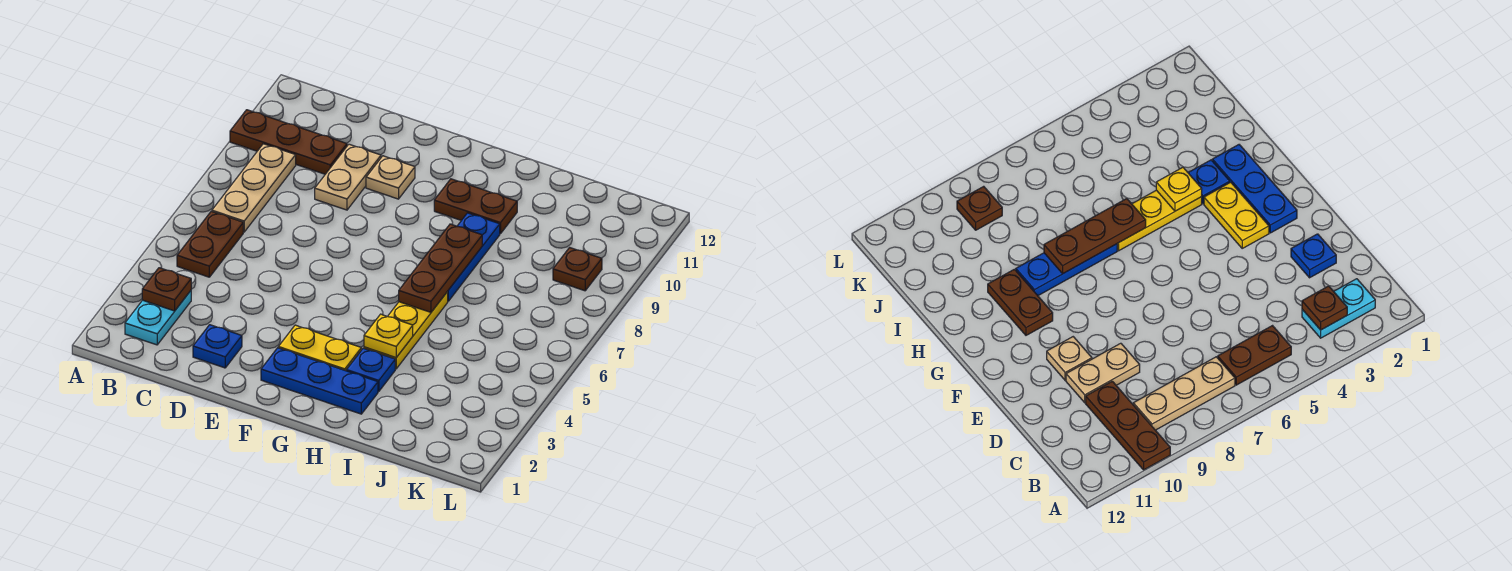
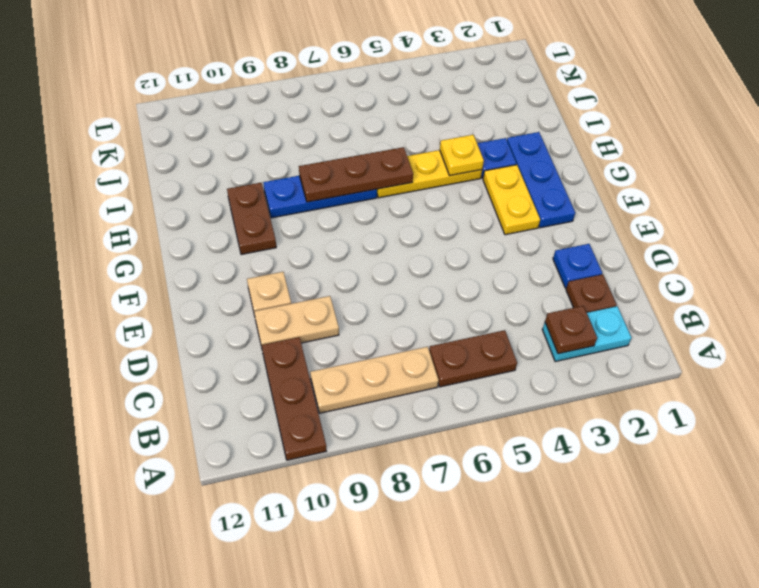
brown 1x1 plate [553,248,602,291] -> brown 1x1 plate moved to [566,274,617,313]

